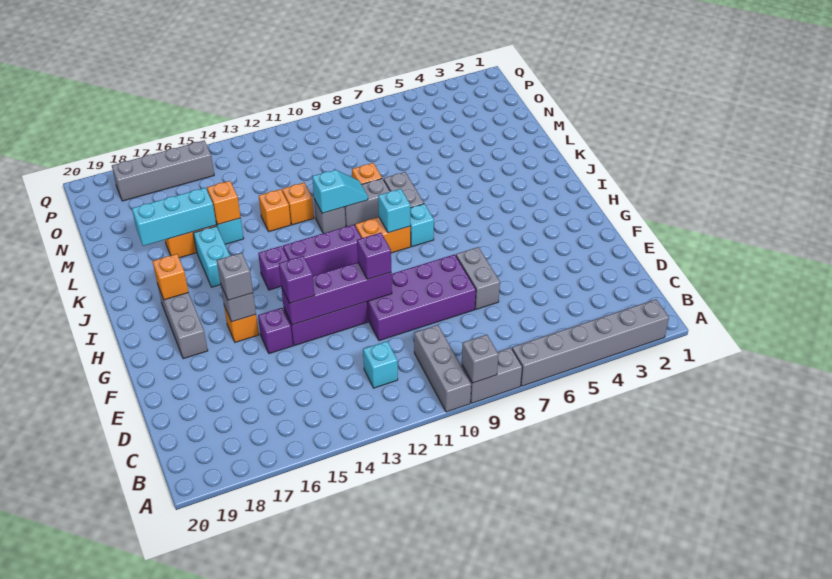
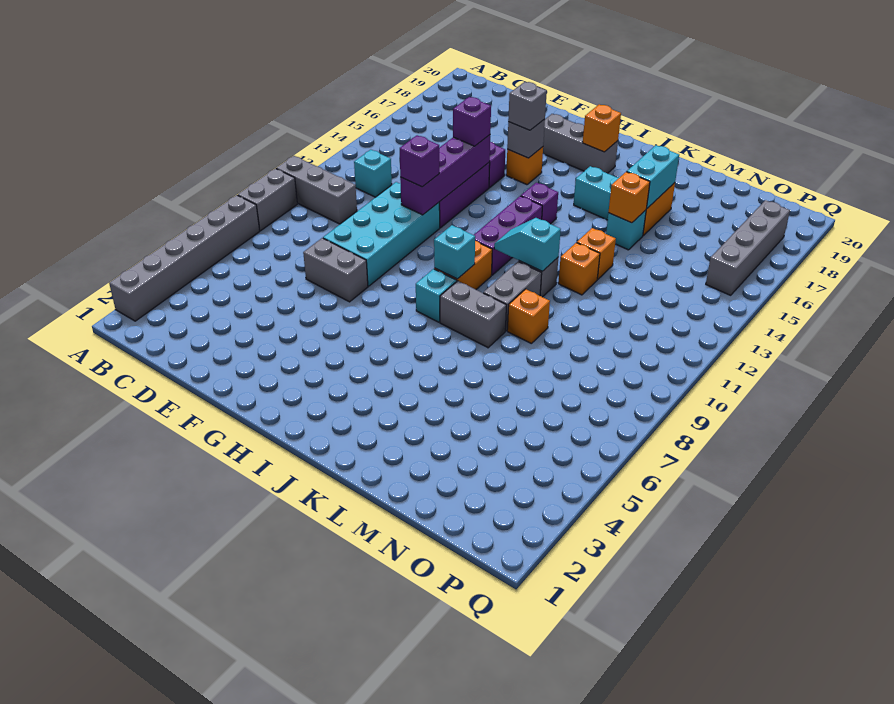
grey 1x1 brick [462,335,499,383] -> none
purple 2x4 brick [367,254,476,341] -> cyan 2x4 brick [323,182,440,286]
cyan 1x2 slope [312,170,368,213] -> cyan 1x2 slope turned to [494,218,561,271]
cyan 1x3 brick [132,188,216,246] -> cyan 1x2 brick [627,145,679,209]

